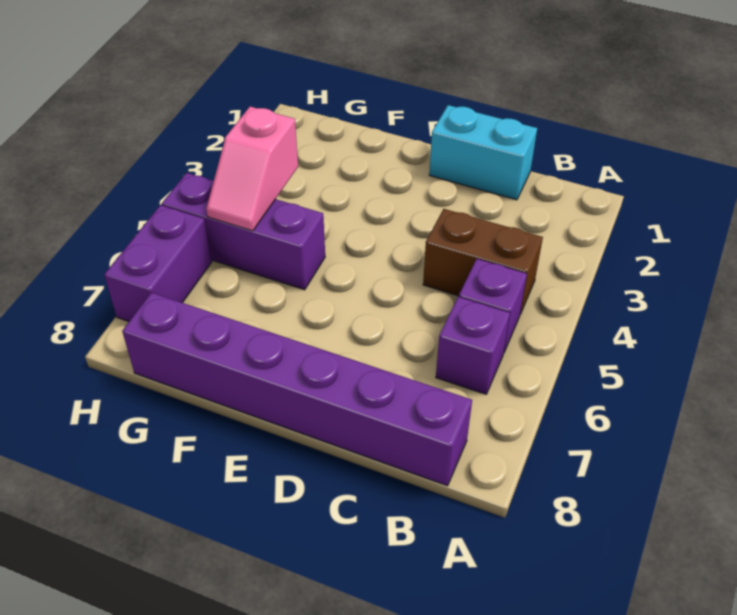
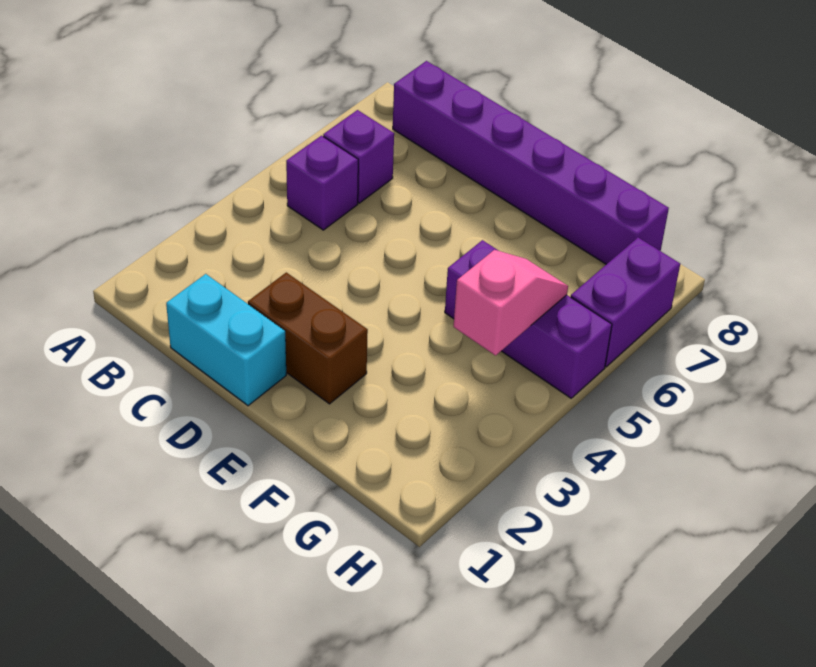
brown 1x2 brick [423,209,543,314] -> brown 1x2 brick moved to [248,272,368,404]

